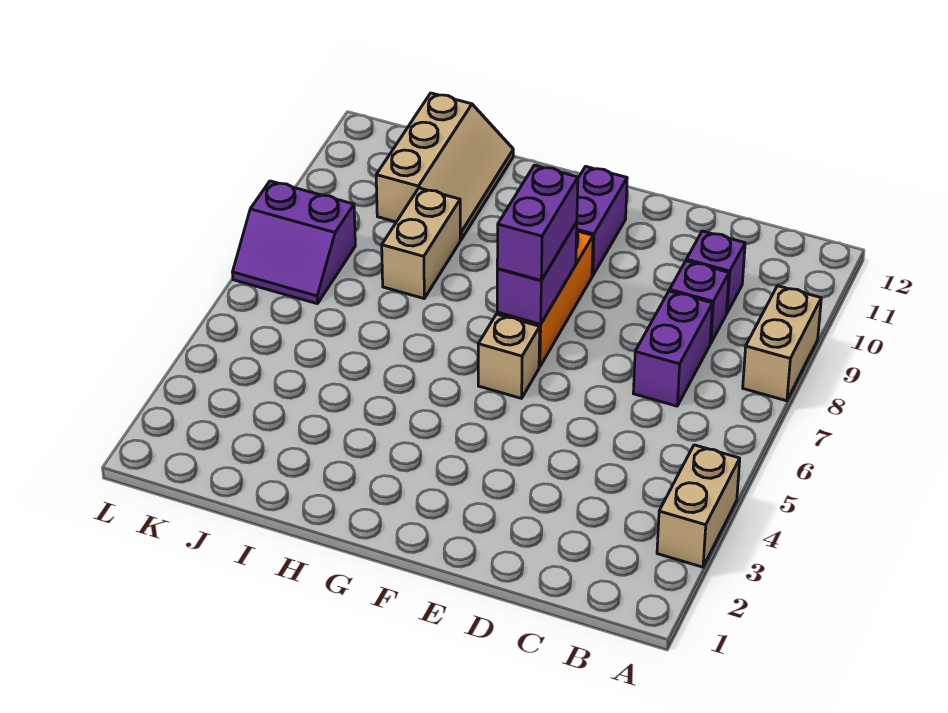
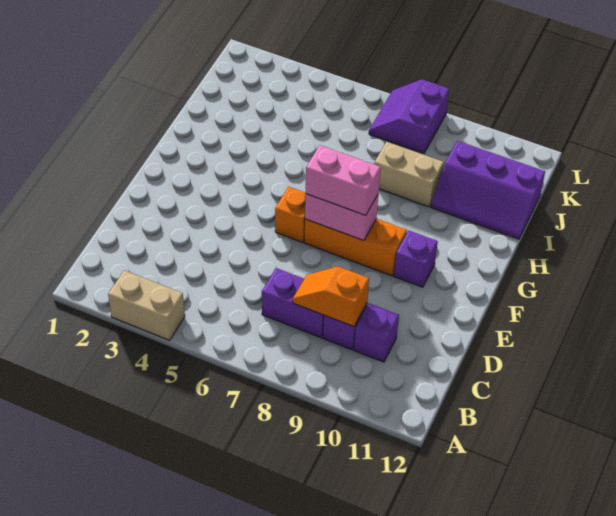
tan 1x2 brick [743,286,821,401] -> none
none -> orange 1x2 slope [293,266,369,327]
tan 1x1 brick [478,314,540,398] -> orange 1x1 brick [275,187,306,242]
purple 1x2 brick [497,222,577,324] -> pink 1x2 brick [305,194,378,241]
purple 1x2 brick [497,165,578,280] -> pink 1x2 brick [305,145,381,215]
purple 1x2 brick [577,166,627,276] -> purple 1x1 brick [394,230,438,287]
tan 2x3 slope [376,93,513,240] -> purple 2x3 slope [431,141,545,239]

